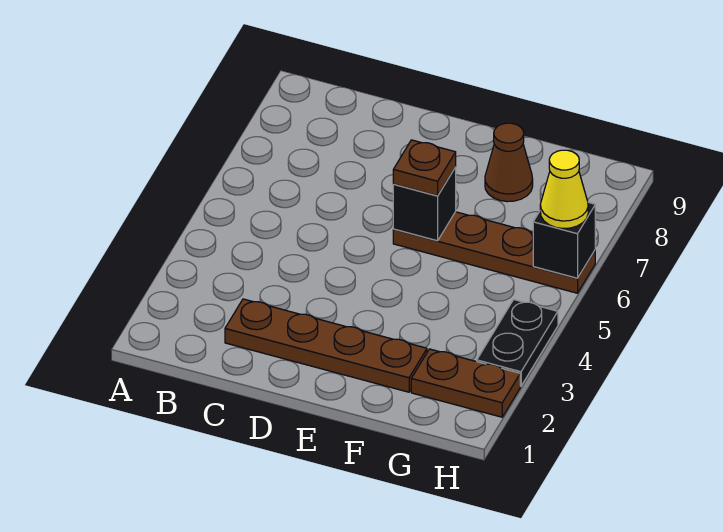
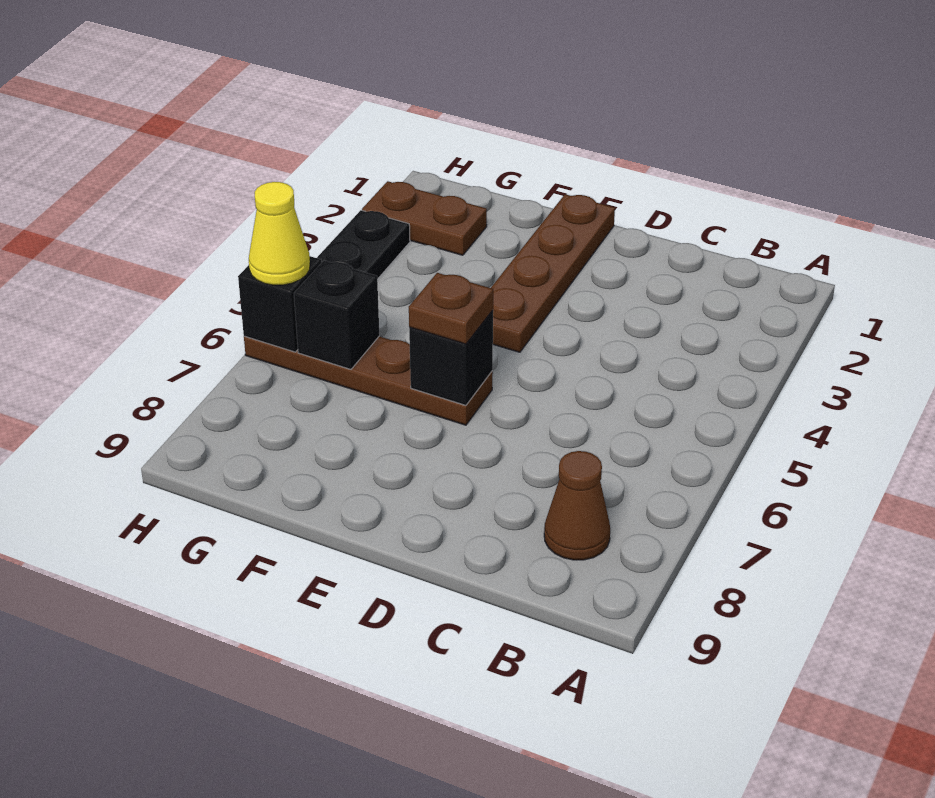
brown 1x4 plate [225,299,427,392] -> brown 1x4 plate turned to [491,194,615,352]
brown 1x1 cone [485,123,533,202] -> brown 1x1 cone moved to [544,451,610,560]
none -> black 1x1 brick [294,260,379,369]

